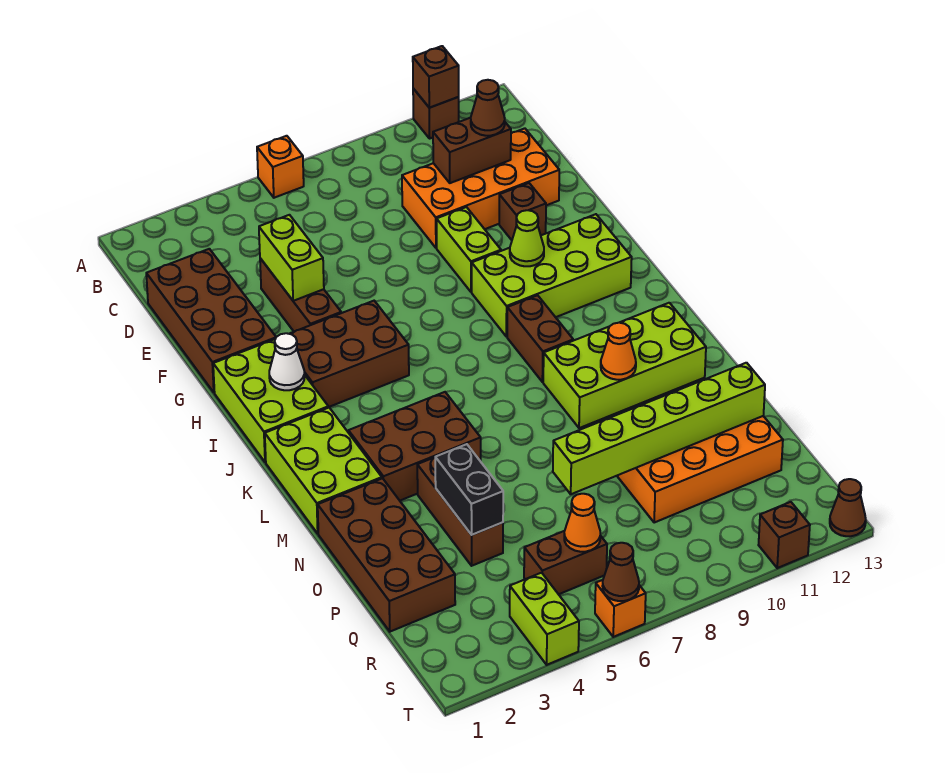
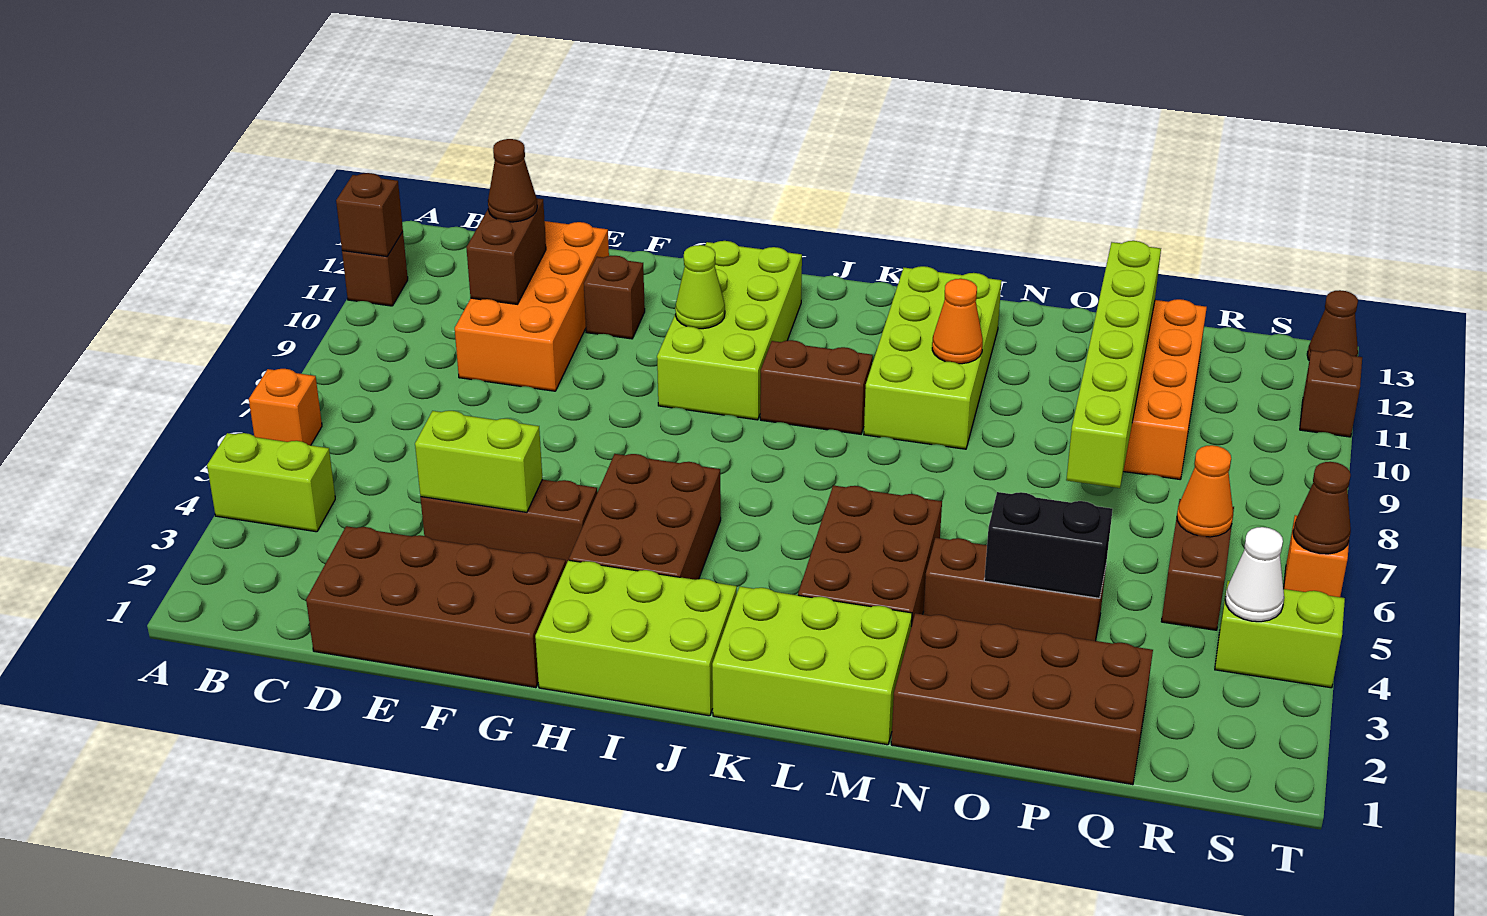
lime 1x2 brick [437,207,501,292] -> lime 1x2 brick moved to [207,433,335,532]
white 1x1 cone [269,333,304,390] -> white 1x1 cone moved to [1225,527,1284,622]

